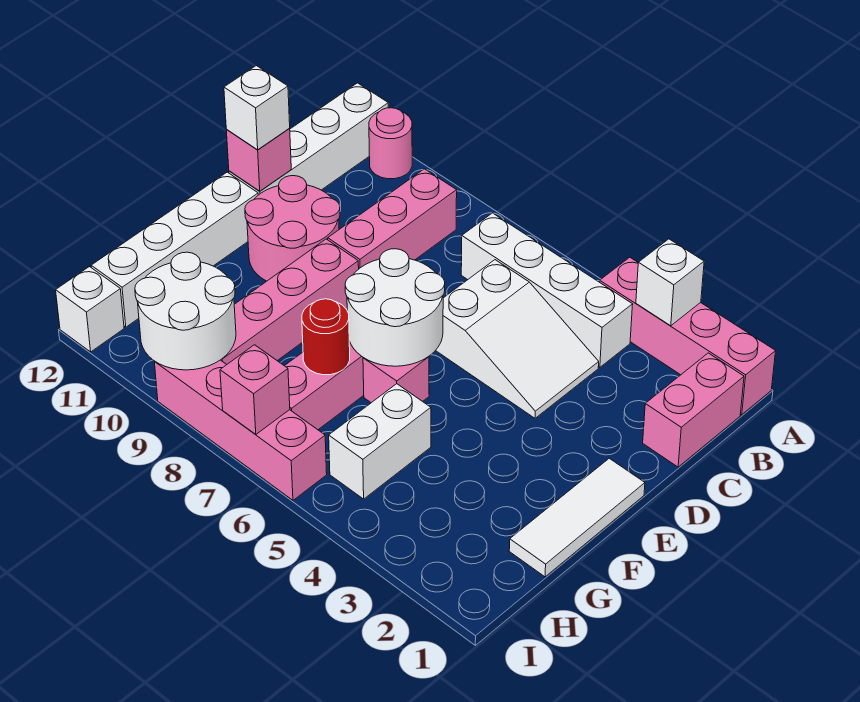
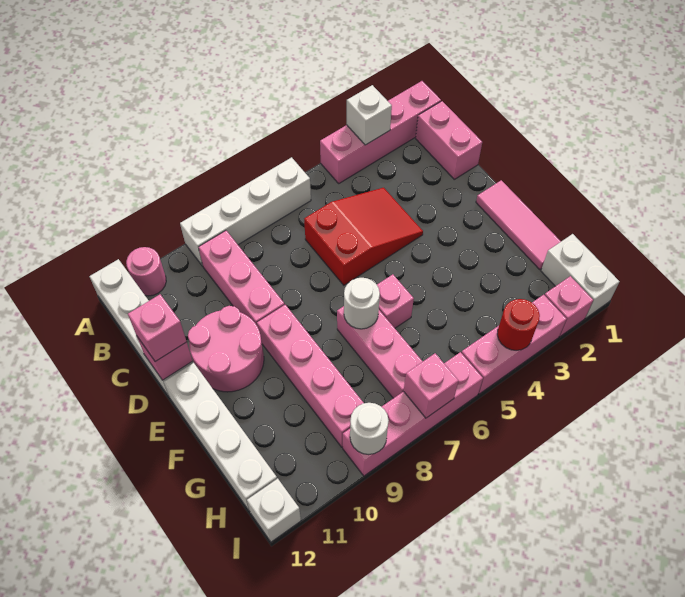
white 1x4 brick [461,213,633,367] -> white 1x4 brick moved to [180,157,311,266]
white 2x3 slope [435,260,599,418] -> red 2x3 slope [304,188,423,285]
white 1x1 brick [224,66,290,150] -> pink 1x1 brick [128,294,187,362]
white 1x3 tile [509,458,645,577] -> pink 1x3 tile [476,180,561,270]
white 2x2 round brick [345,249,445,366] -> white 1x1 round brick [344,278,380,329]
white 1x2 brick [329,384,431,499] -> white 1x2 brick moved to [541,234,620,318]
red 1x1 round brick [302,299,350,375] -> red 1x1 round brick moved to [497,299,540,350]
white 2x2 round brick [135,252,236,370] -> white 1x1 round brick [350,403,389,455]
none -> pink 1x1 brick [545,276,593,337]
none -> pink 1x3 brick [461,295,566,394]

